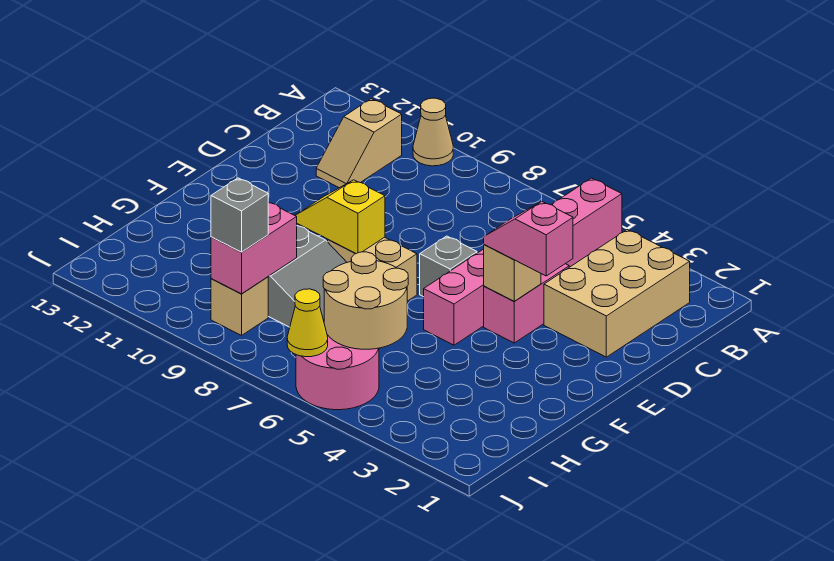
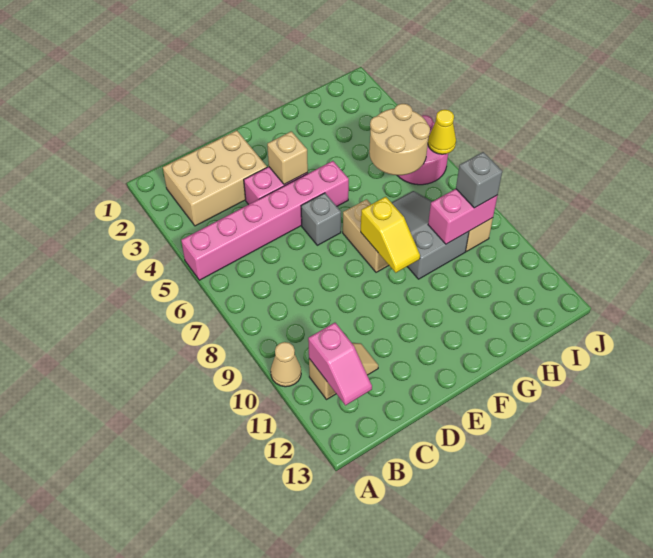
pink 1x2 slope [484,202,573,276] -> pink 1x2 slope moved to [308,323,372,405]

